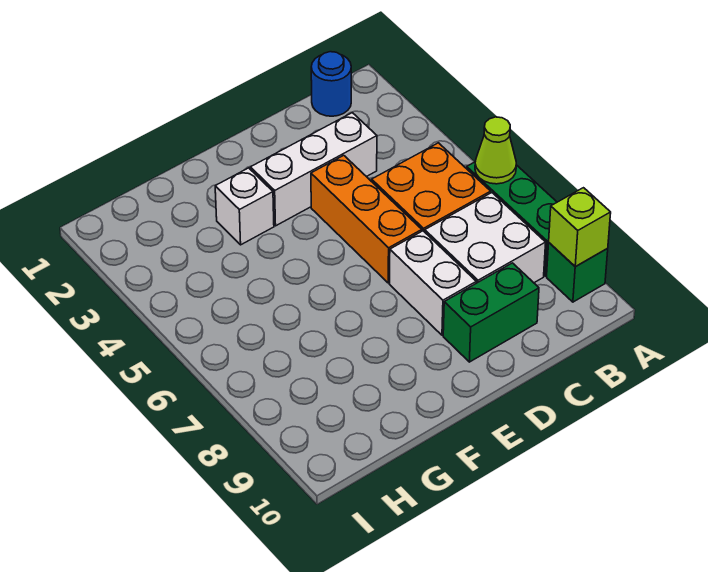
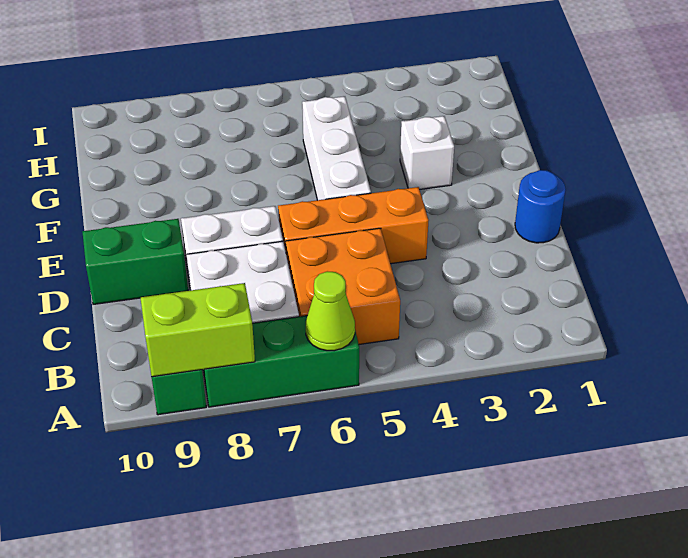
lime 1x1 brick [549,188,611,267] -> lime 1x2 brick [141,283,255,377]
blue 1x1 round brick [311,52,351,116] -> blue 1x1 round brick moved to [515,170,566,243]
white 1x3 brick [250,113,377,226] -> white 1x3 brick moved to [302,96,371,200]
green 1x2 brick [443,263,539,362] -> green 1x2 brick turned to [83,219,188,304]

